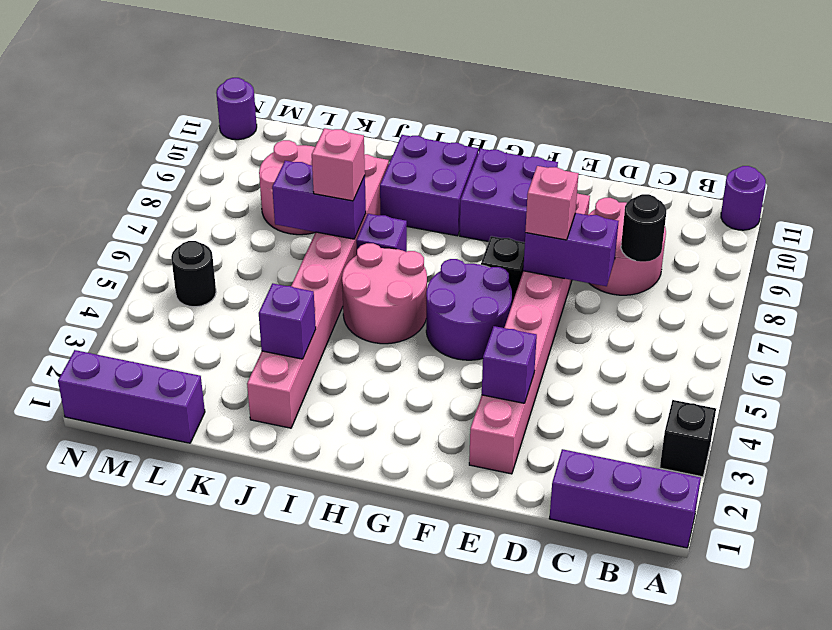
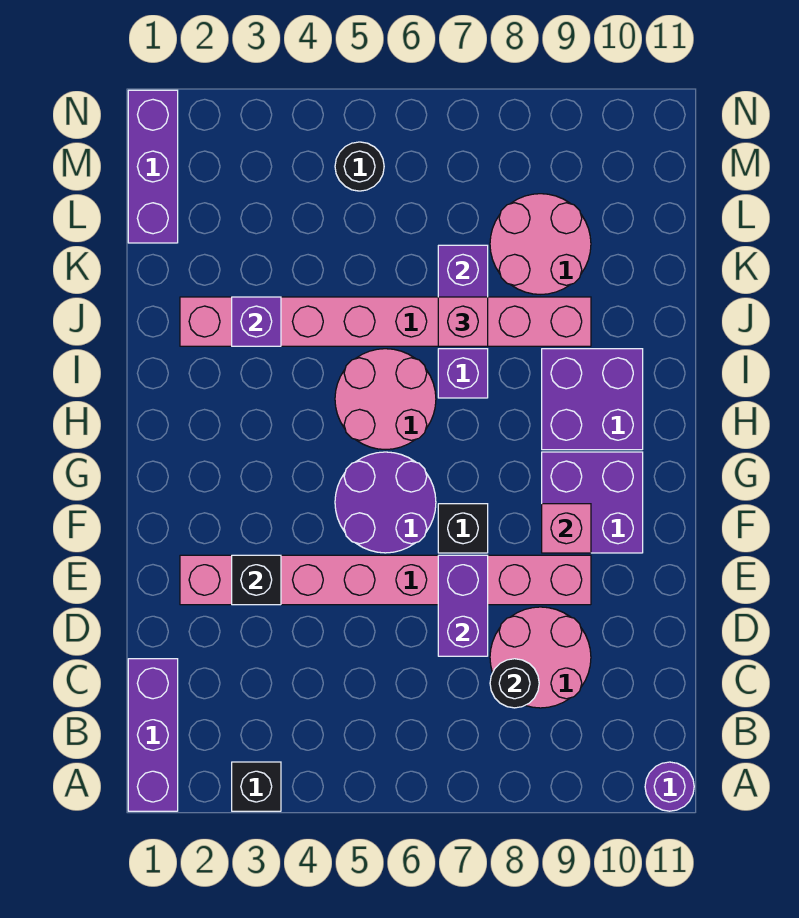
purple 1x1 brick [482,326,537,403] -> black 1x1 brick [232,555,281,605]
pink 1x1 brick [525,166,579,240] -> pink 1x1 brick moved to [542,504,591,553]
purple 1x1 round brick [216,78,257,140] -> none

